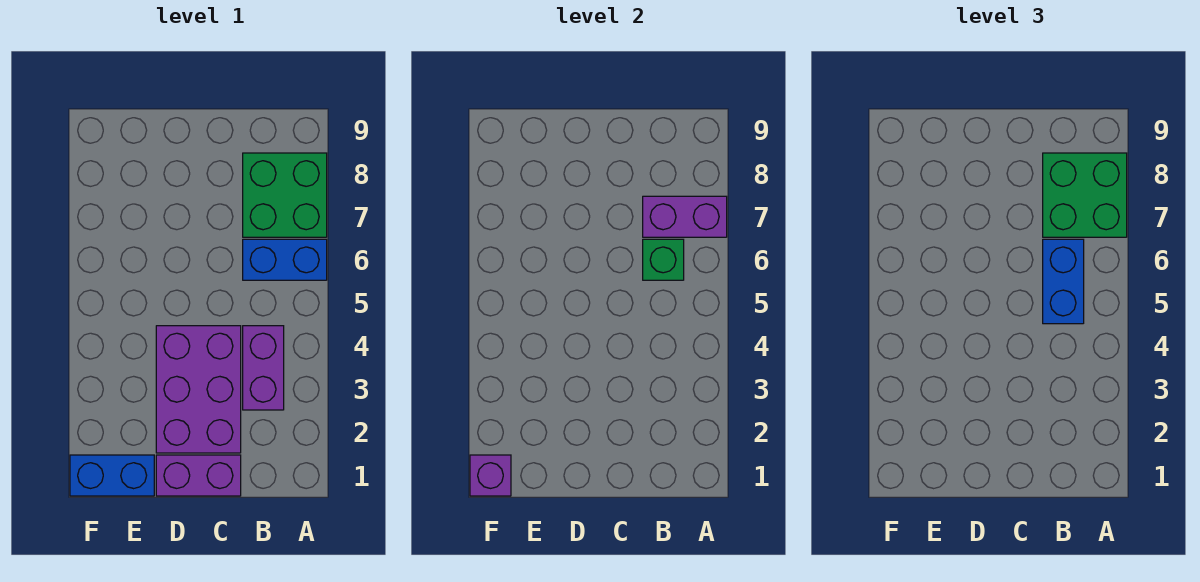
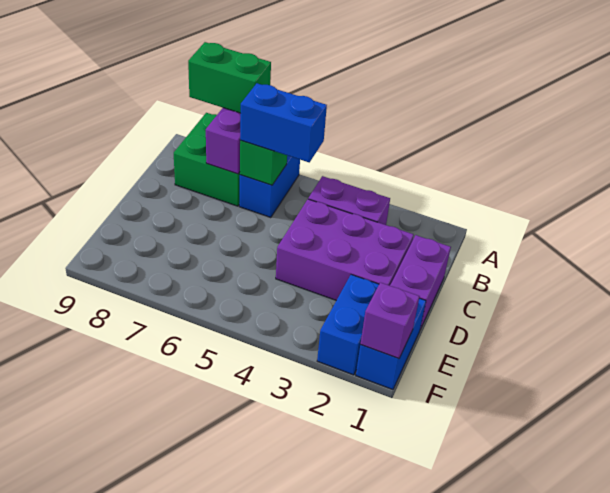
green 2x2 brick [1043,153,1127,237] -> green 1x2 brick [188,42,271,113]
none -> blue 1x2 brick [317,275,379,375]

